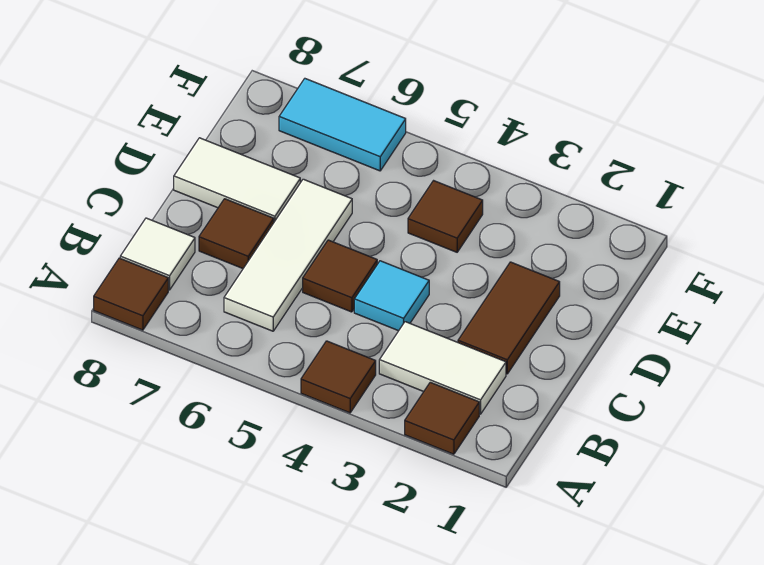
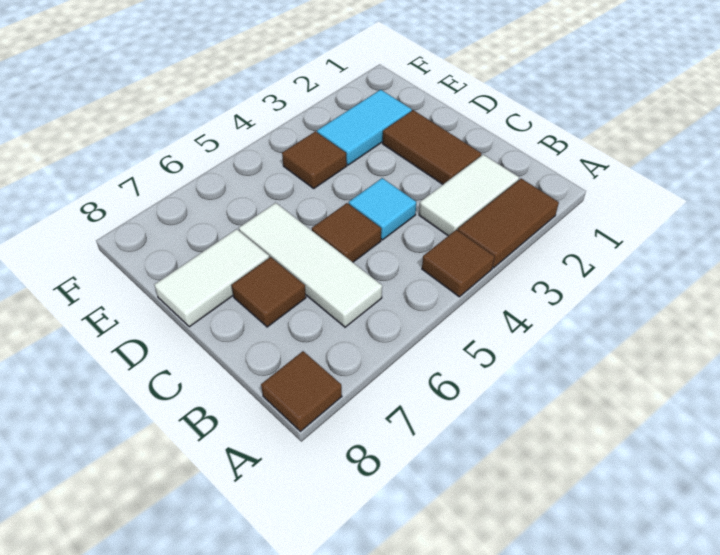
brown 1x1 tile [405,382,479,454] -> brown 1x2 tile [458,179,559,268]
white 1x1 tile [120,218,195,290] -> none
cyan 1x2 tile [279,79,406,171] -> cyan 1x2 tile moved to [317,90,412,165]

